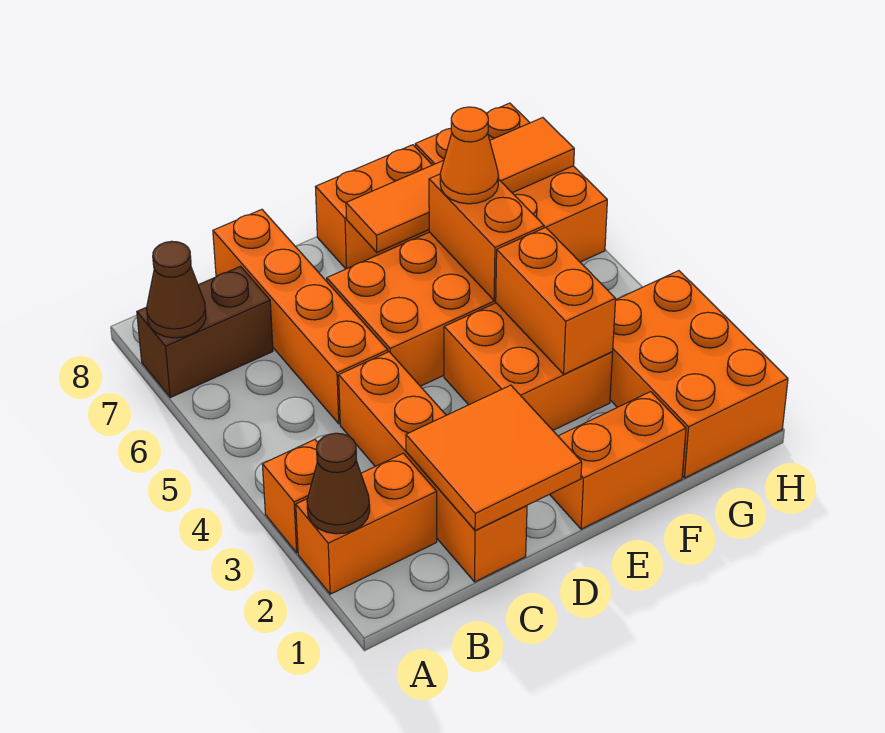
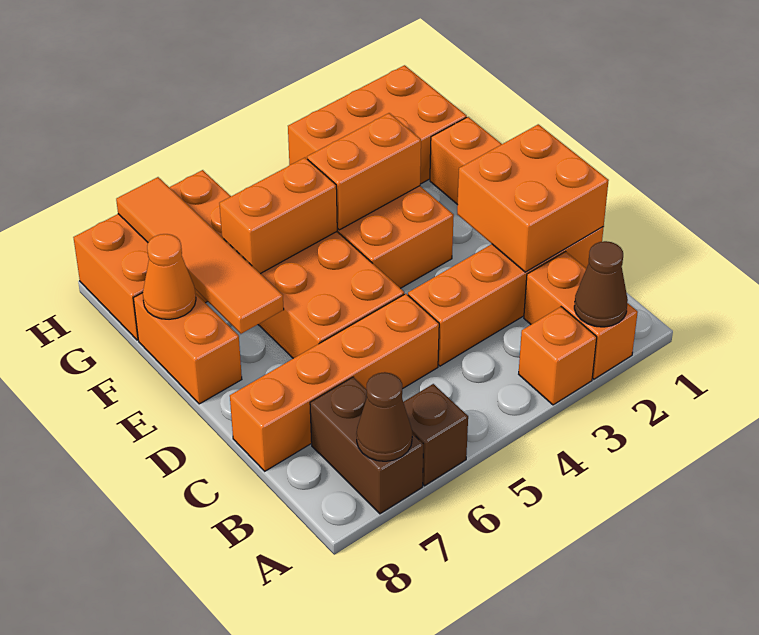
none -> brown 1x1 brick [403,384,468,486]
orange 2x2 tile [406,385,582,530] -> orange 2x2 brick [457,124,609,272]
orange 1x1 cone [440,107,499,204] -> orange 1x1 cone moved to [143,234,196,319]

